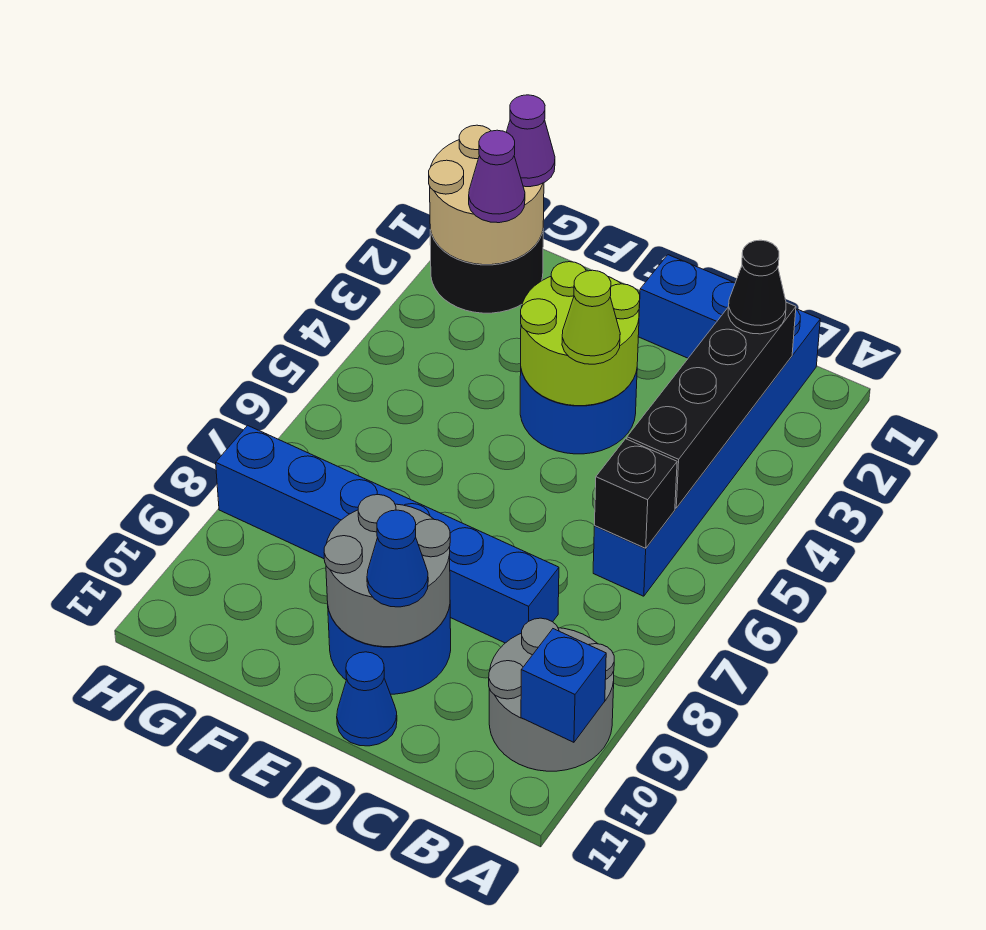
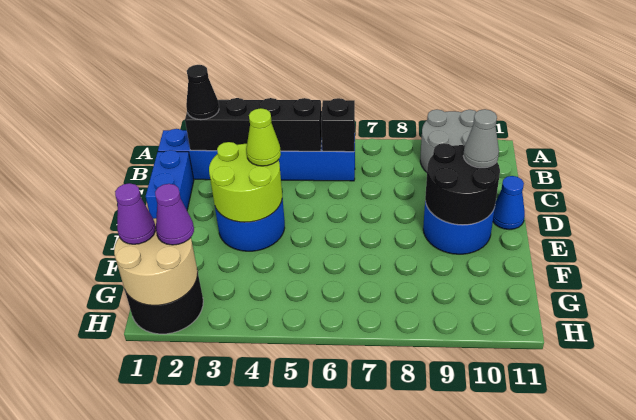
blue 1x1 brick [521,629,606,742] -> none
blue 1x6 brick [216,425,559,643] -> none
grey 2x2 round brick [324,495,450,647] -> black 2x2 round brick [425,143,500,225]
blue 1x1 cone [367,510,428,607] -> grey 1x1 cone [463,109,499,168]

